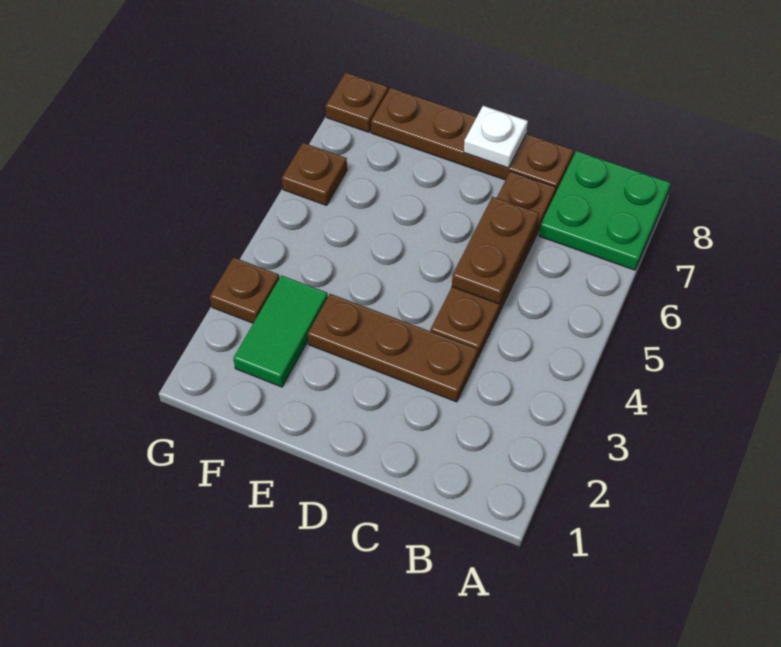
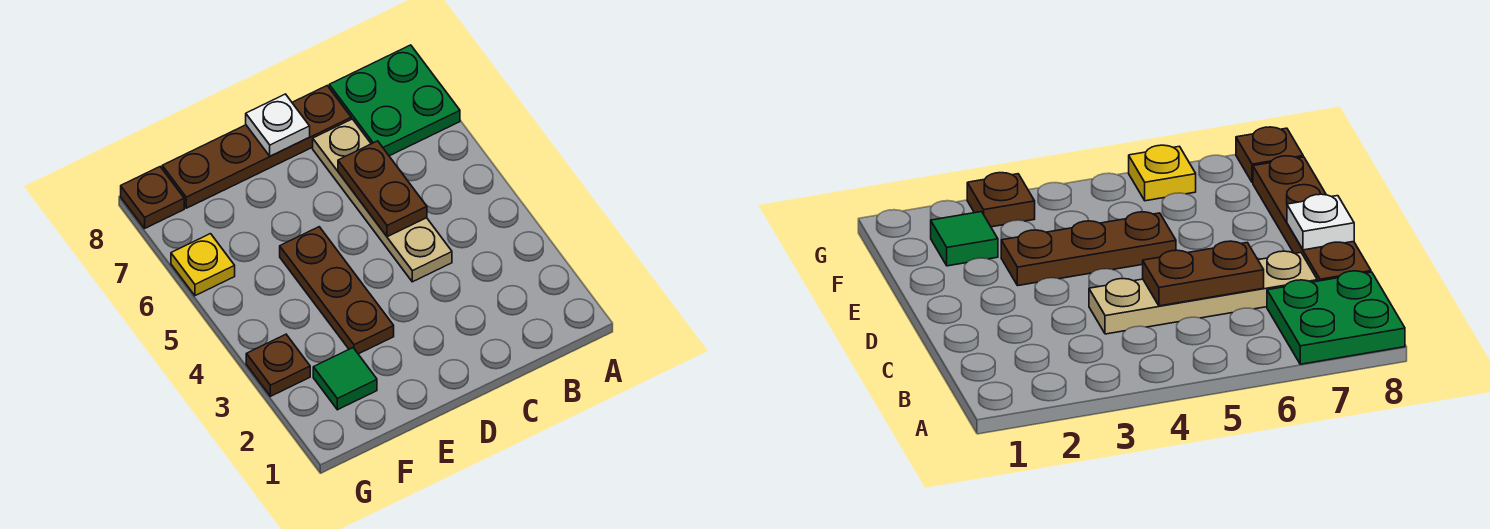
brown 1x3 plate [308,294,478,402] -> brown 1x3 plate turned to [280,227,394,354]
brown 1x4 plate [430,171,556,358] -> tan 1x4 plate [313,119,452,282]
green 1x2 tile [233,275,328,387] -> green 1x1 tile [313,348,377,410]
brown 1x1 plate [282,143,347,205] -> yellow 1x1 plate [171,234,235,296]

